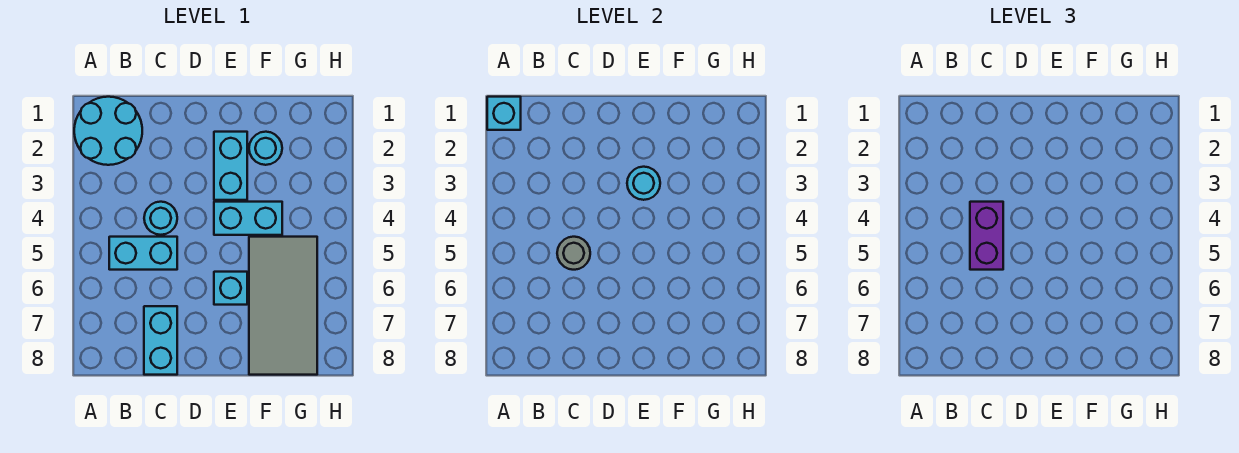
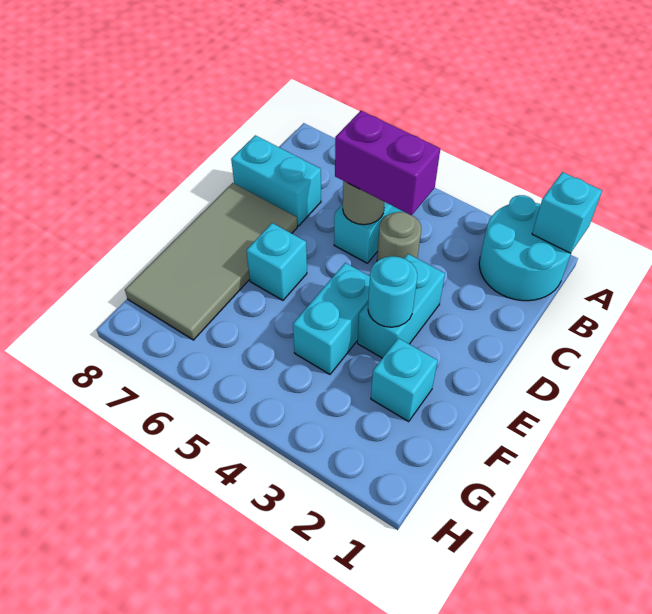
cyan 1x1 round brick [144,202,177,235] -> grey 1x1 round brick [377,212,421,261]
cyan 1x2 brick [214,132,247,200] -> cyan 1x2 brick turned to [358,254,445,358]
cyan 1x1 round brick [249,132,282,165] -> cyan 1x1 brick [371,338,438,421]
grey 2x4 tile [249,237,317,375] -> grey 2x4 tile turned to [125,183,297,340]

